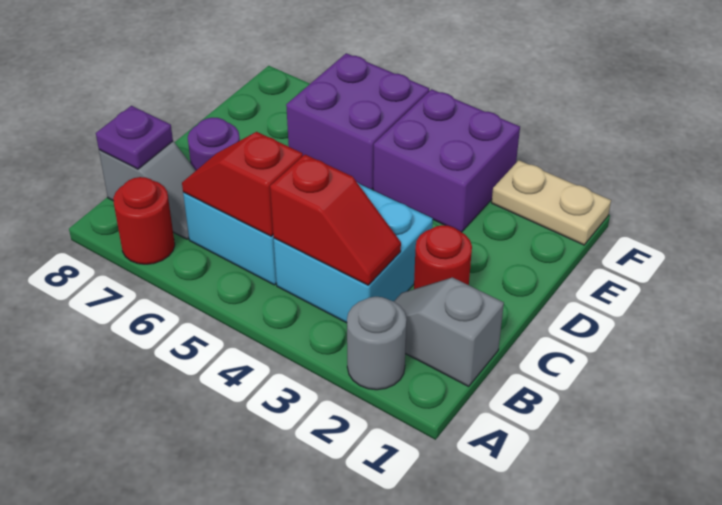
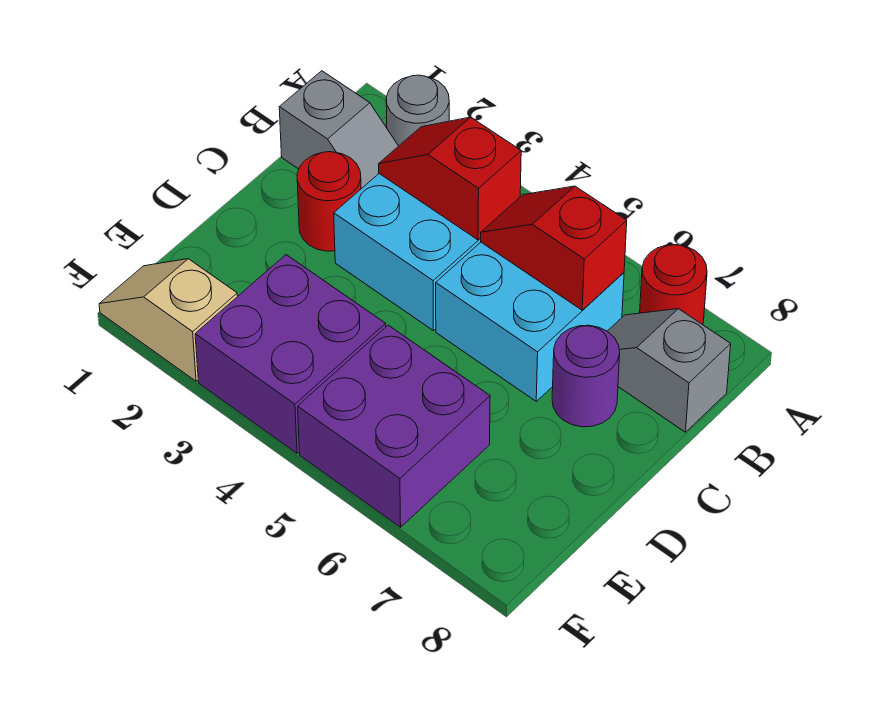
red 1x2 slope [182,132,303,236] -> red 1x2 slope turned to [481,186,627,310]
purple 1x1 plate [96,106,173,169] -> none
tan 1x2 plate [492,160,611,245] -> tan 1x2 slope [99,259,238,381]

